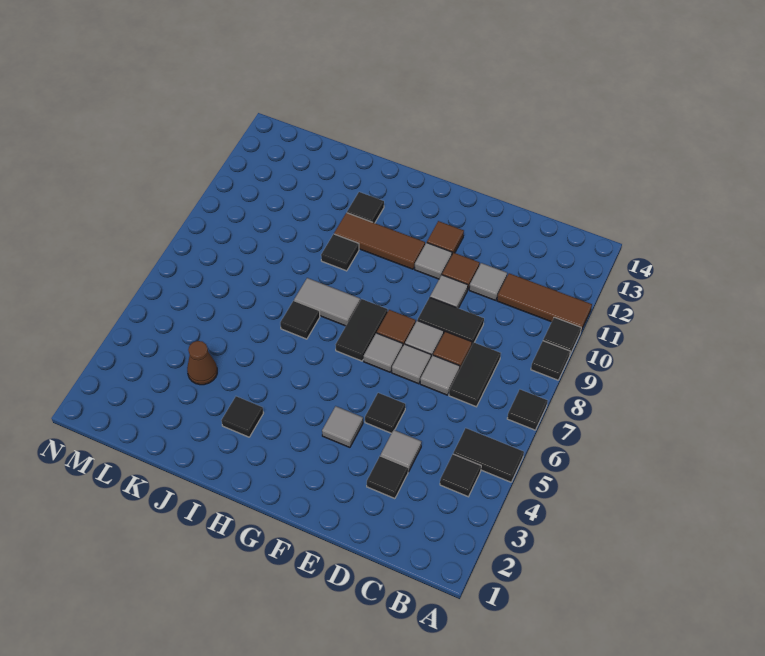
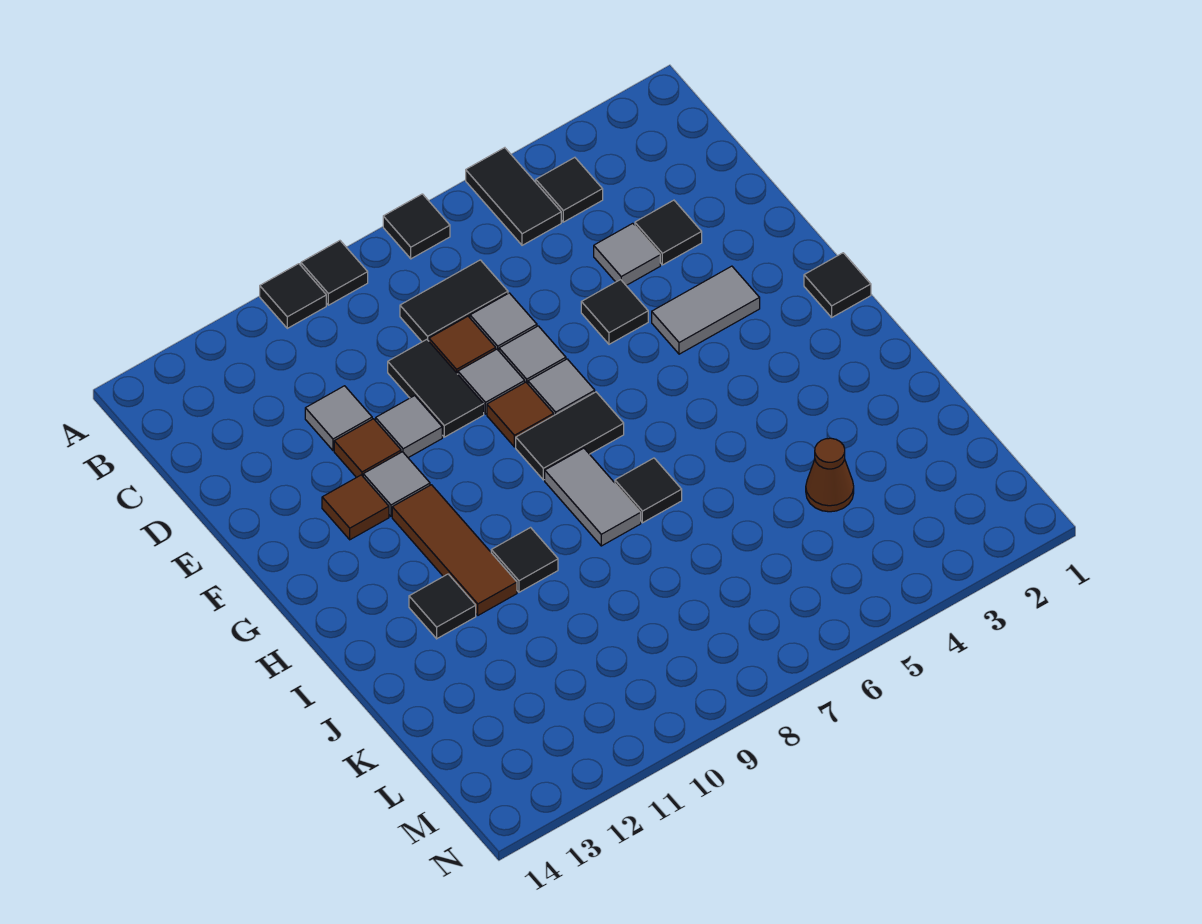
brown 1x3 tile [497,273,592,331] -> none
grey 1x1 tile [322,406,363,447] -> grey 1x2 tile [652,266,760,354]
black 1x1 tile [221,396,263,437] -> black 1x1 tile moved to [804,253,871,317]

